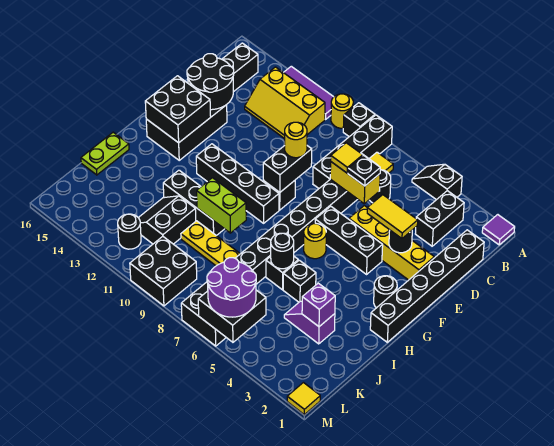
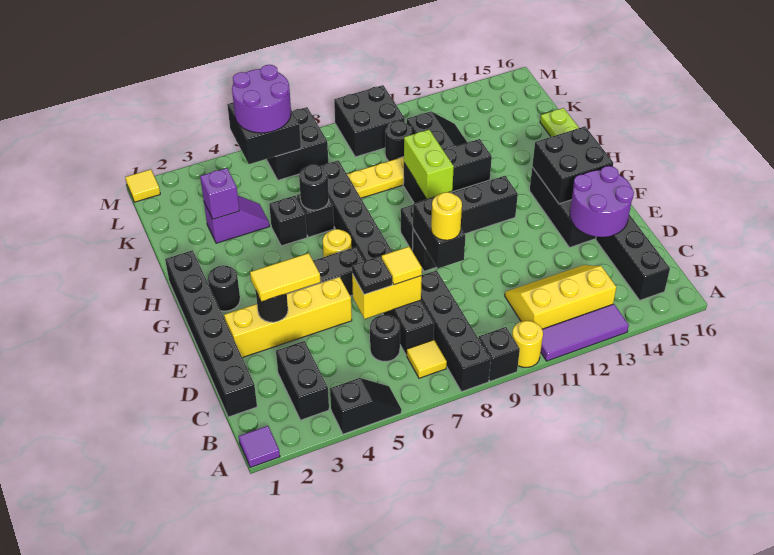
black 2x2 round brick [187,54,234,110] -> purple 2x2 round brick [570,166,634,237]
lime 1x2 brick [197,178,246,233] -> lime 1x2 brick turned to [404,130,454,199]
black 1x1 round brick [118,214,141,249] -> black 1x1 round brick moved to [385,121,412,161]

